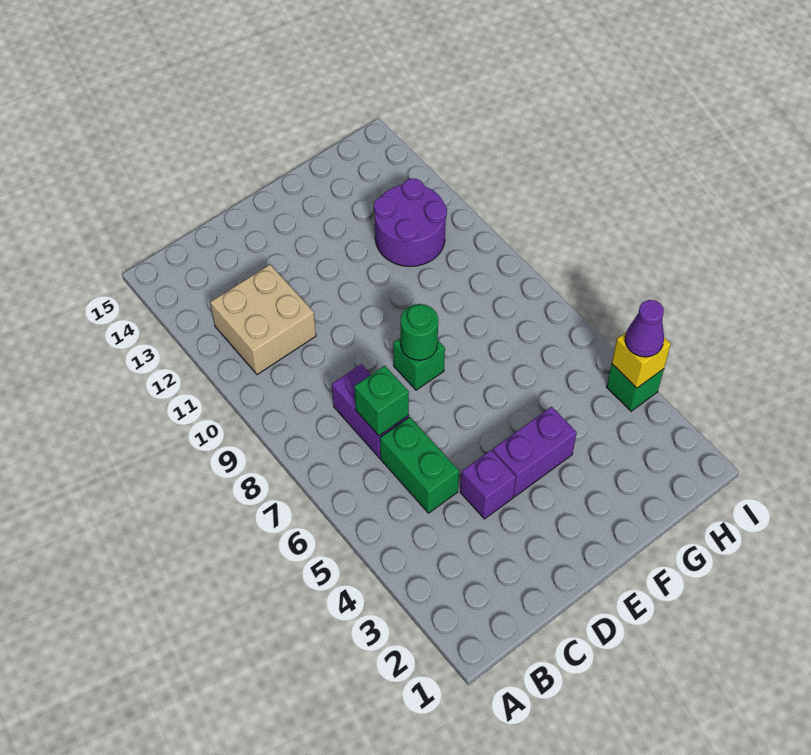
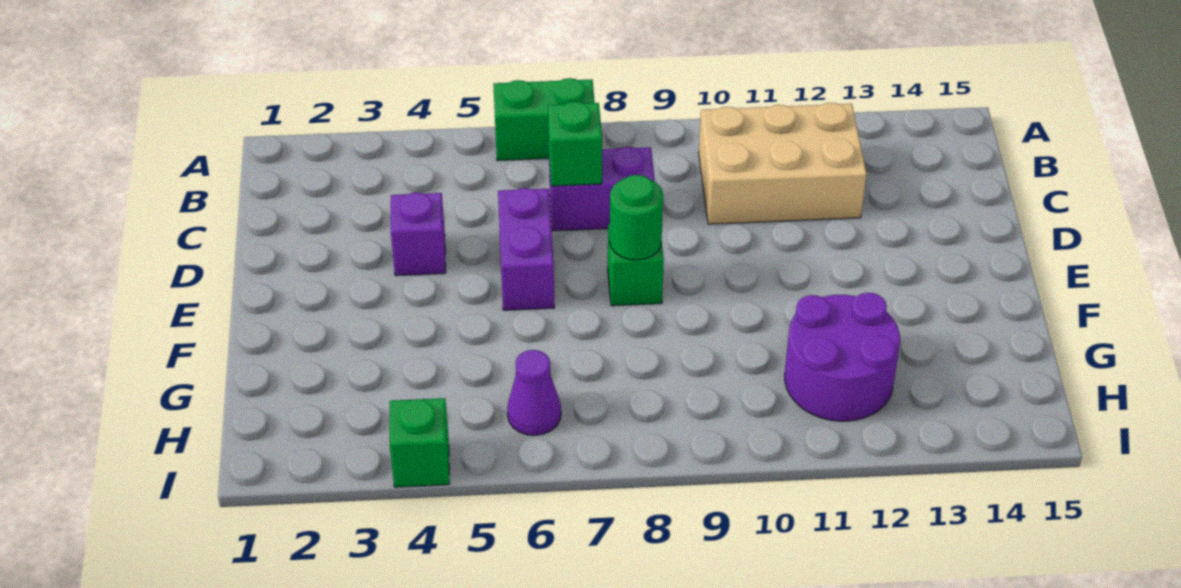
tan 2x2 brick [210,265,316,375] -> tan 2x3 brick [699,103,866,224]
green 1x2 brick [380,417,459,513] -> green 1x2 brick moved to [493,78,595,161]
purple 1x2 brick [493,407,577,497] -> purple 1x2 brick moved to [498,188,554,310]
yellow 1x1 brick [612,333,671,388] -> none
purple 1x1 cone [625,300,664,357] -> purple 1x1 cone moved to [507,350,561,435]

